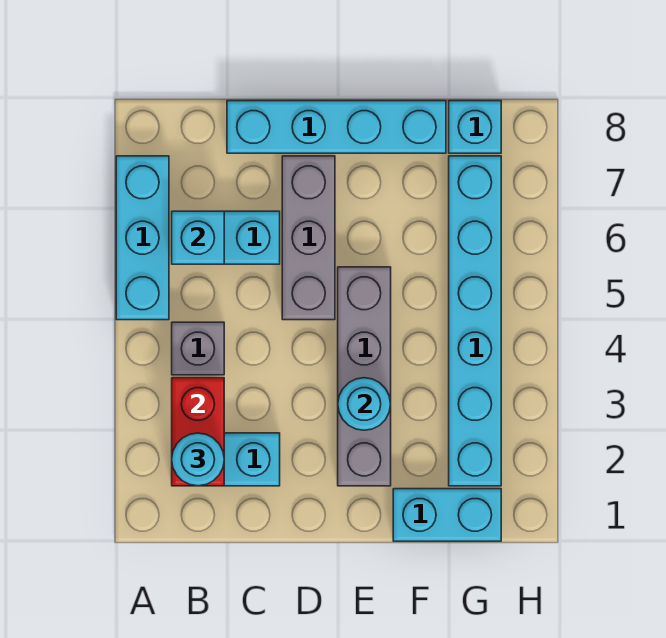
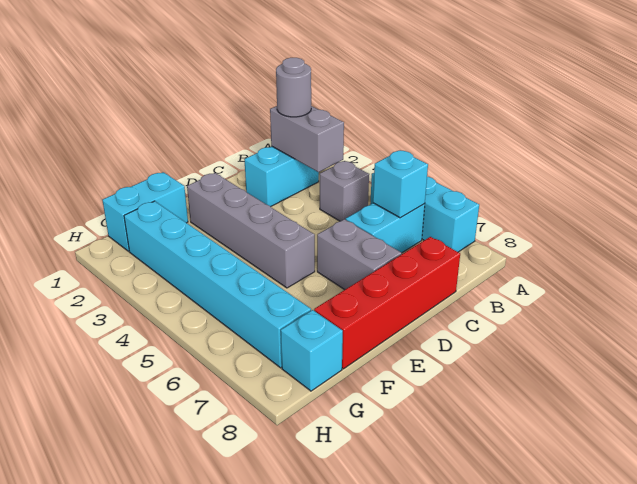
red 1x2 brick [172,378,224,486] -> grey 1x2 brick [270,106,344,172]
cyan 1x1 round brick [172,433,224,486] -> grey 1x1 round brick [276,58,311,117]
cyan 1x4 brick [227,101,446,153] -> red 1x4 brick [314,237,460,369]
grey 1x3 brick [282,156,335,320] -> grey 1x2 brick [317,219,402,290]
cyan 1x1 round brick [338,378,391,430] -> none

